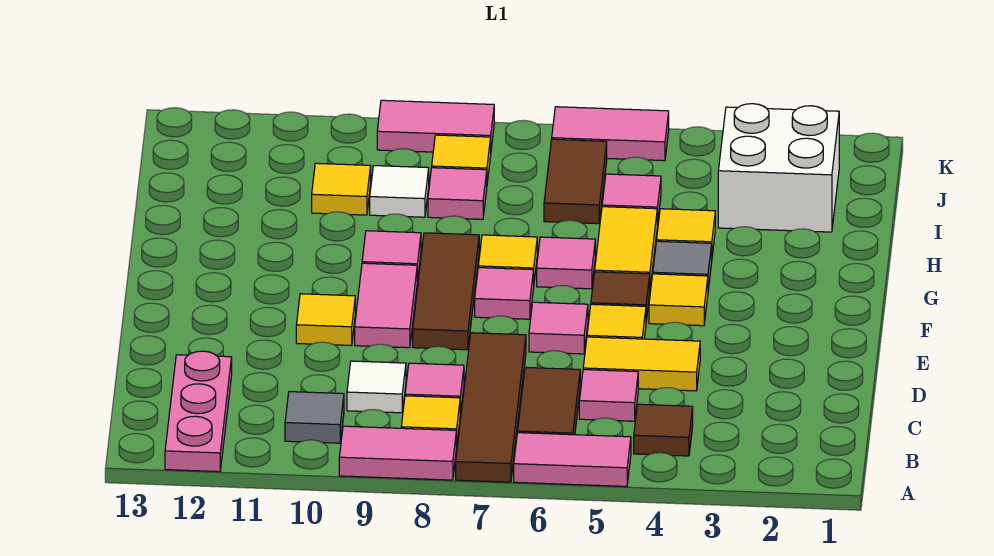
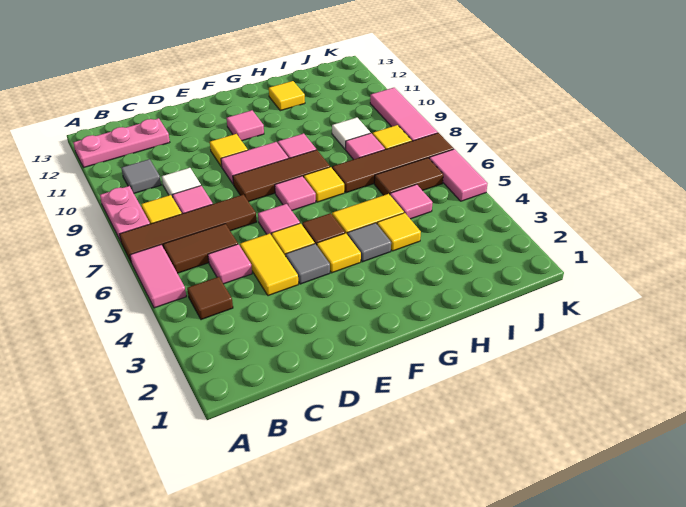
pink 1x2 tile [339,426,456,480] -> pink 1x2 plate [100,186,150,241]
none -> grey 1x1 tile [286,244,330,284]
pink 1x1 tile [537,237,595,289] -> pink 1x1 tile moved to [227,110,264,141]
none -> brown 1x4 tile [332,133,454,193]
white 2x2 brick [718,104,839,232] -> none
yellow 1x1 tile [312,163,371,215] -> yellow 1x1 tile moved to [269,81,305,111]
pink 1x2 tile [377,100,494,152] -> pink 1x3 tile [370,88,438,141]

